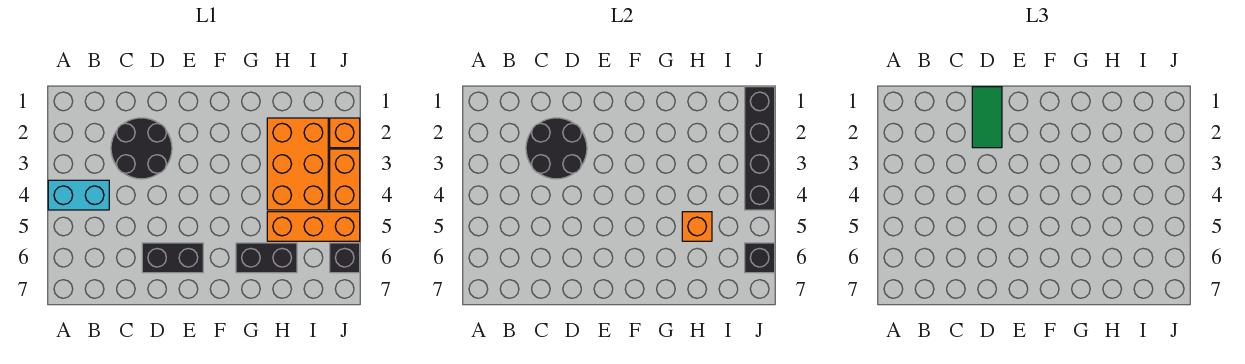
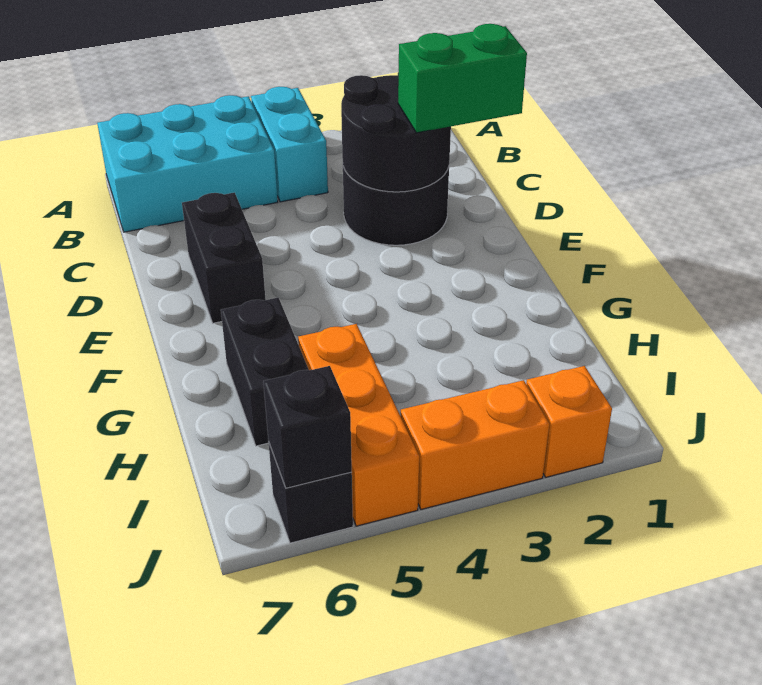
none -> cyan 2x3 brick [97,95,278,232]
green 1x2 tile [972,87,1002,148] -> green 1x2 brick [398,24,527,133]
orange 2x3 brick [267,118,328,210] -> none
orange 1x1 brick [682,212,712,241] -> none
black 1x4 brick [745,87,775,210] -> none

